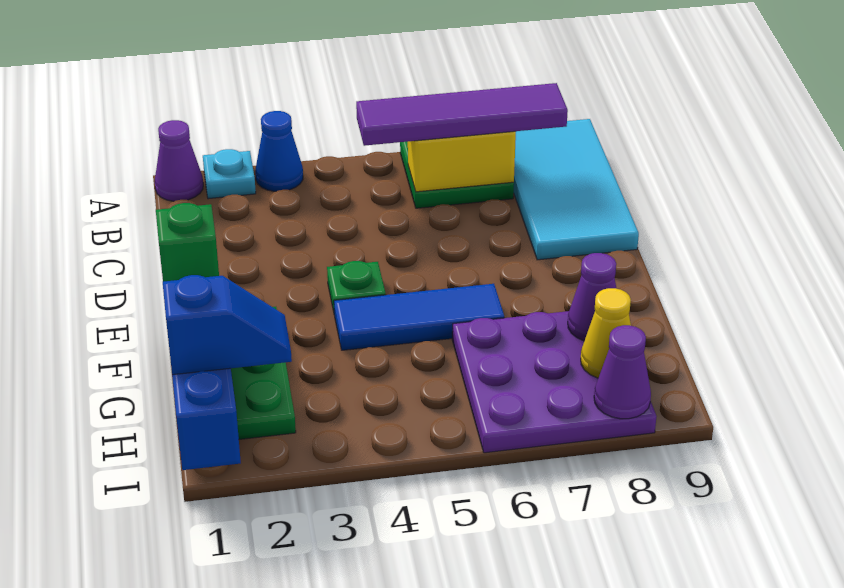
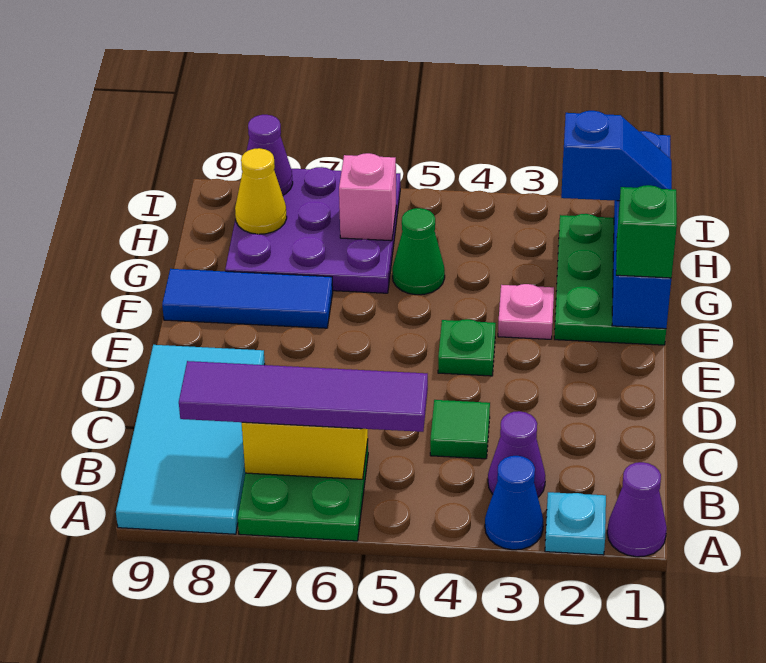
none -> green 1x1 tile [430,400,490,459]
none -> pink 1x1 plate [498,284,554,339]
blue 1x3 tile [334,284,504,350] -> blue 1x3 tile moved to [162,269,333,328]
none -> green 1x1 cone [392,208,445,295]
purple 1x1 cone [568,253,616,341] -> purple 1x1 cone moved to [488,411,545,497]
blue 1x2 slope [163,275,292,375] -> blue 1x2 slope turned to [561,111,672,201]
none -> pink 1x1 brick [339,153,396,241]

